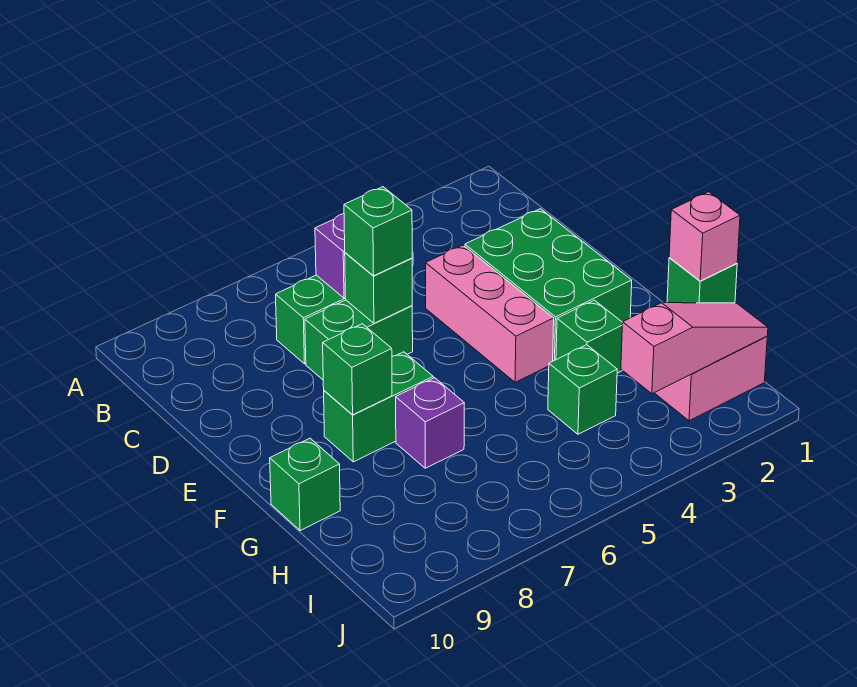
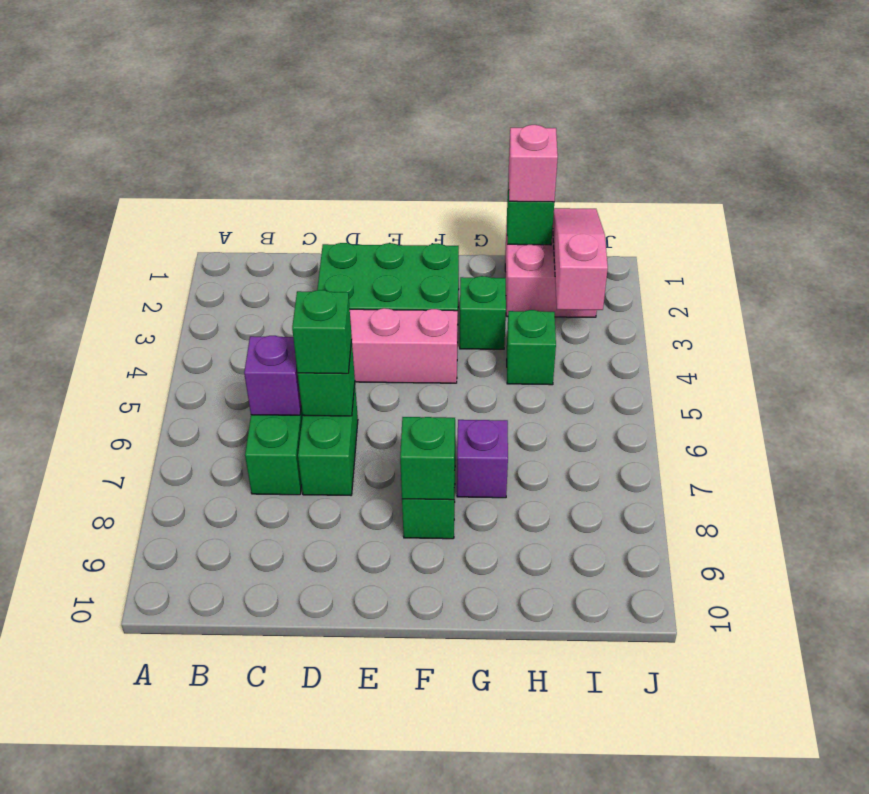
green 1x1 brick [270,438,340,531] -> none

